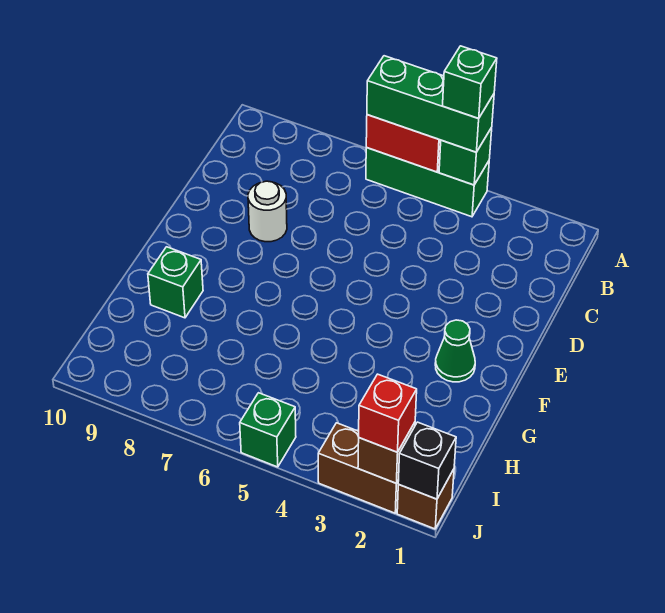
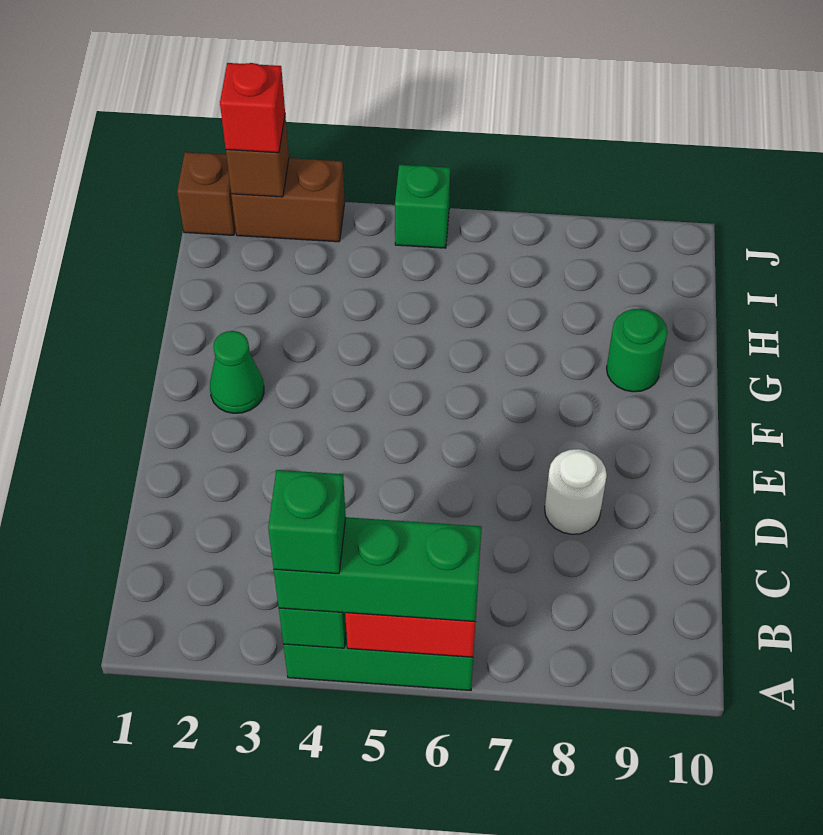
green 1x1 brick [148,247,203,318] -> green 1x1 round brick [607,309,668,392]
black 1x1 brick [398,422,456,499] -> none

